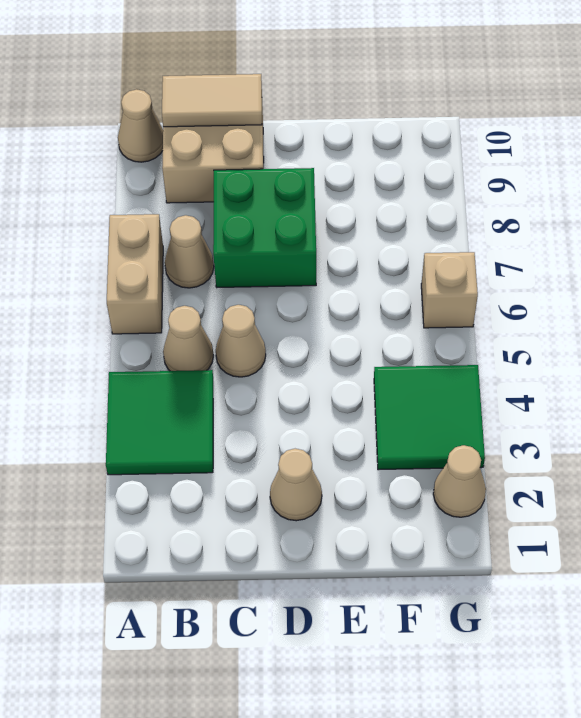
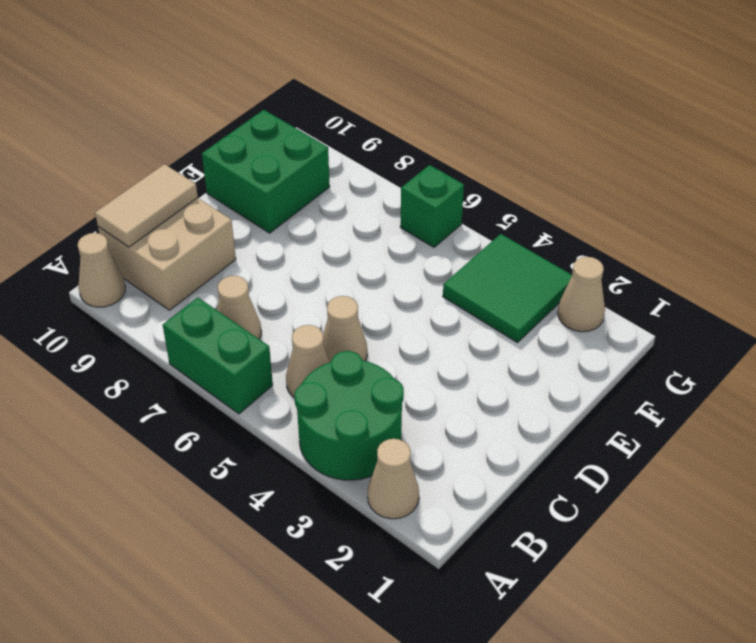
green 2x2 tile [106,370,213,475] -> green 2x2 round brick [295,351,404,480]
tan 1x2 brick [107,214,163,334] -> green 1x2 brick [163,297,273,414]
green 2x2 brick [213,168,316,287] -> green 2x2 brick moved to [202,110,330,233]
tan 1x1 cone [270,449,322,521] -> tan 1x1 cone moved to [368,439,419,519]
tan 1x1 brick [421,252,478,328] -> green 1x1 brick [400,165,464,247]

